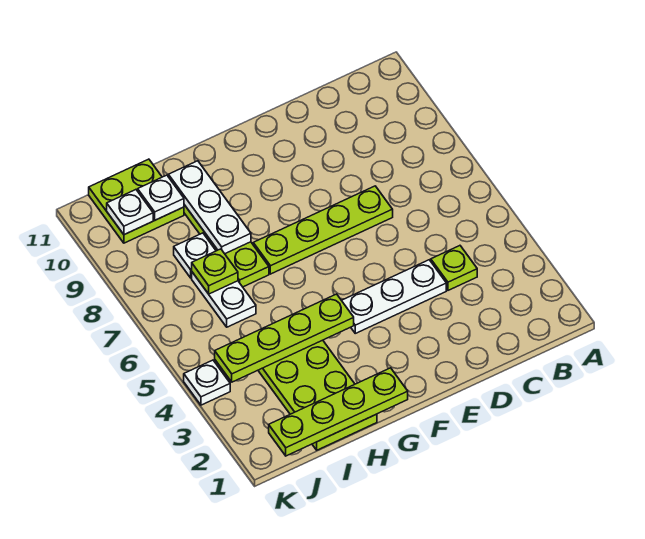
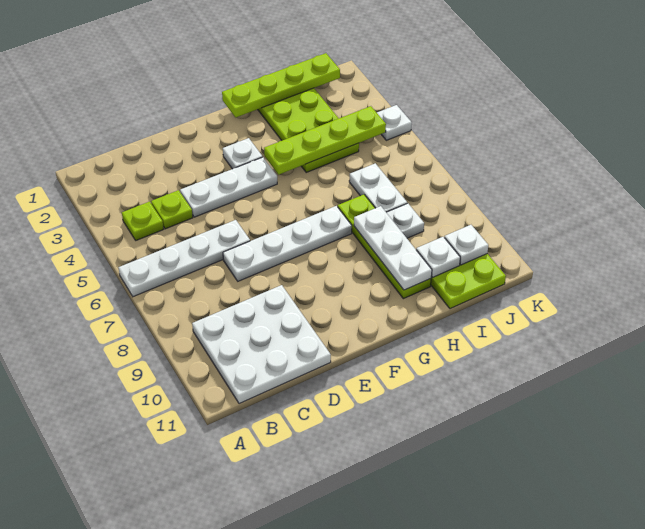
none -> white 1x4 plate [119,220,250,297]
none -> white 3x3 plate [192,285,331,404]
lime 1x4 plate [253,186,393,274] -> white 1x4 plate [223,206,352,281]
none -> white 1x1 plate [223,138,263,169]
lime 1x1 plate [192,249,238,294] -> lime 1x1 plate moved to [122,202,164,240]

